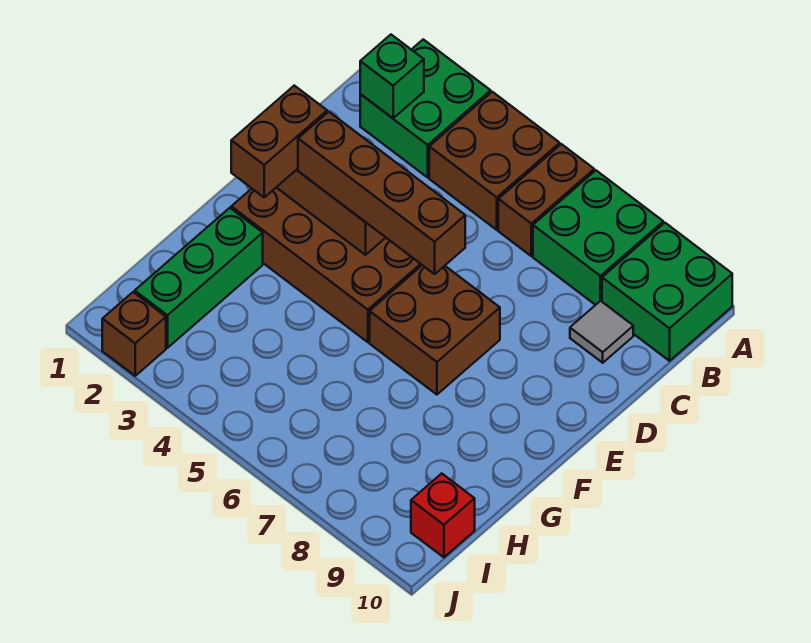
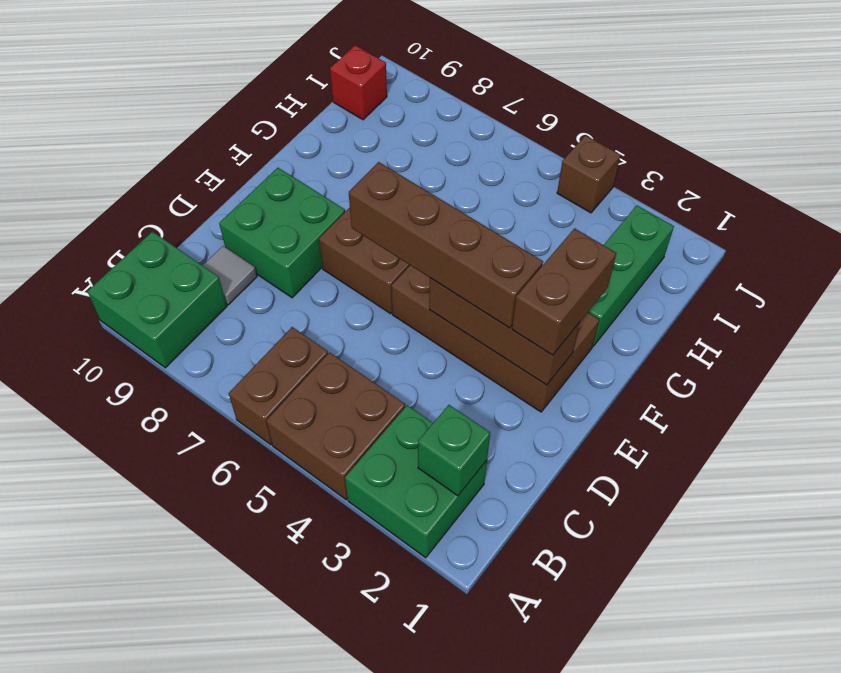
green 2x2 brick [533,171,663,305] -> green 2x2 brick moved to [219,168,345,298]
brown 1x1 brick [102,292,166,376] -> brown 1x1 brick moved to [557,135,621,213]

